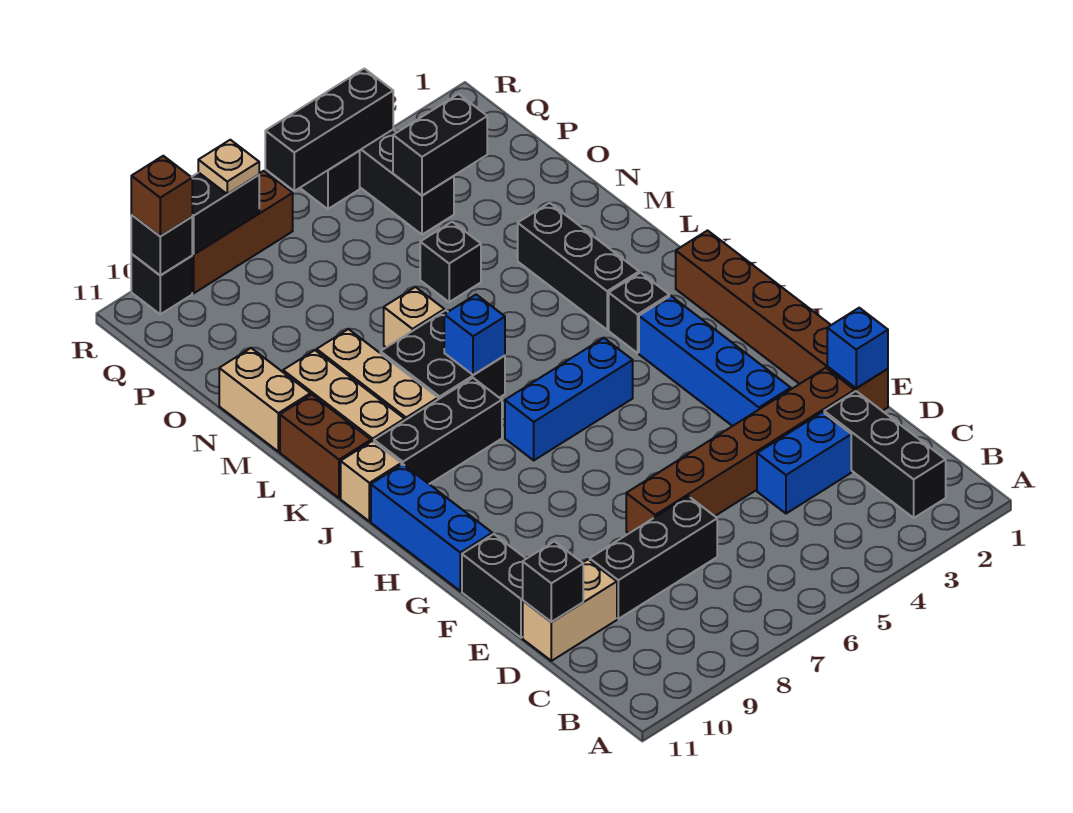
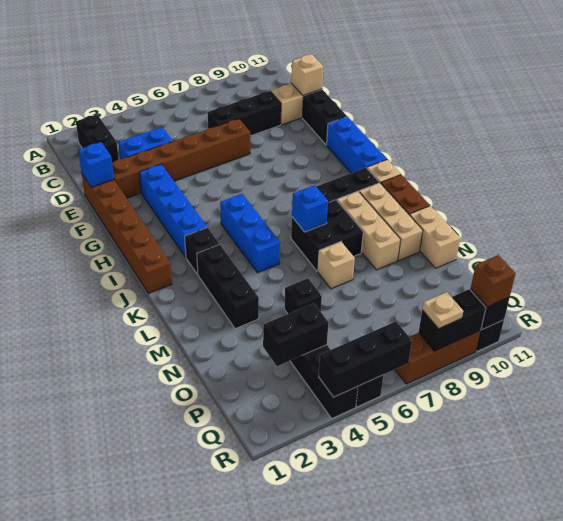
black 1x3 brick [824,391,946,518] -> black 1x2 brick [76,114,119,162]
black 1x1 brick [523,541,583,622] -> tan 1x1 brick [291,54,323,96]
blue 1x3 brick [505,338,633,460] -> blue 1x3 brick turned to [220,194,280,273]

